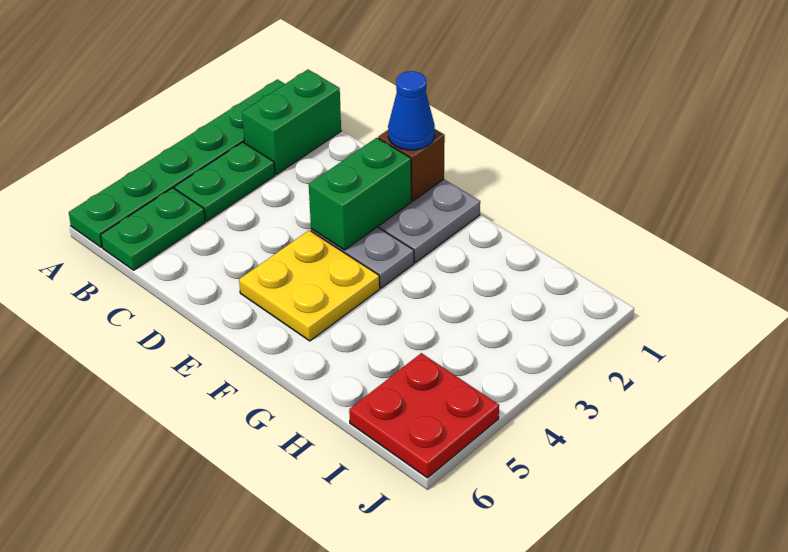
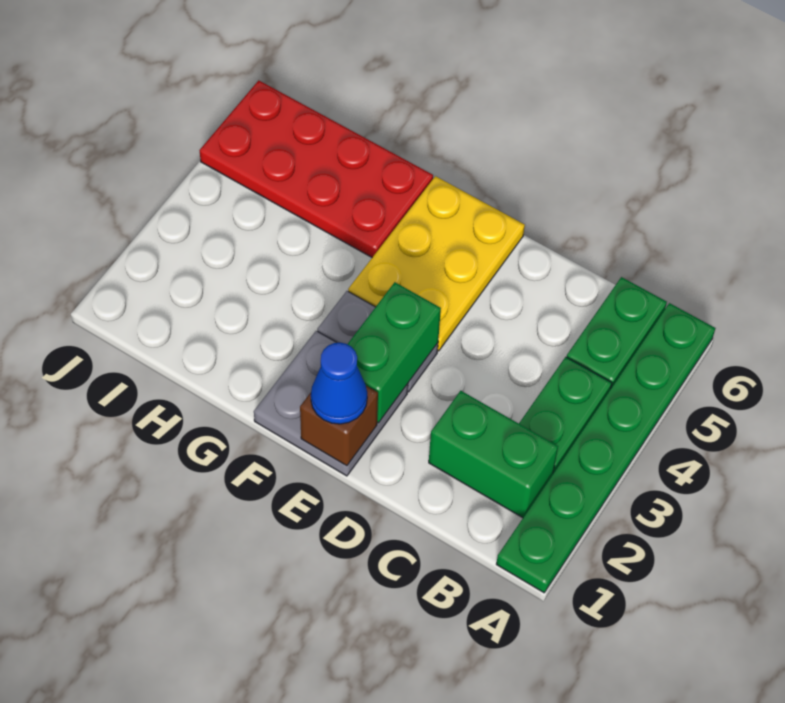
green 1x2 brick [242,70,341,174] -> green 1x2 brick turned to [429,391,558,518]
yellow 2x2 plate [239,230,380,341] -> yellow 2x3 plate [348,176,525,351]
red 2x2 plate [349,353,499,478] -> red 2x4 plate [199,80,433,257]

